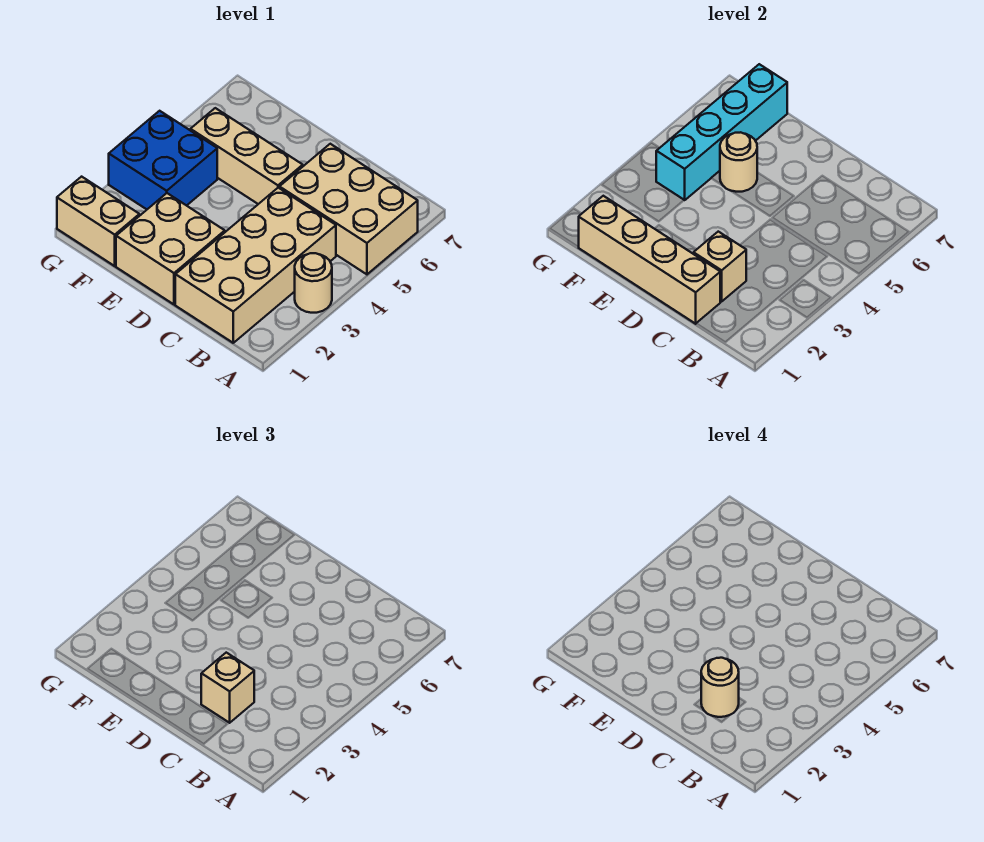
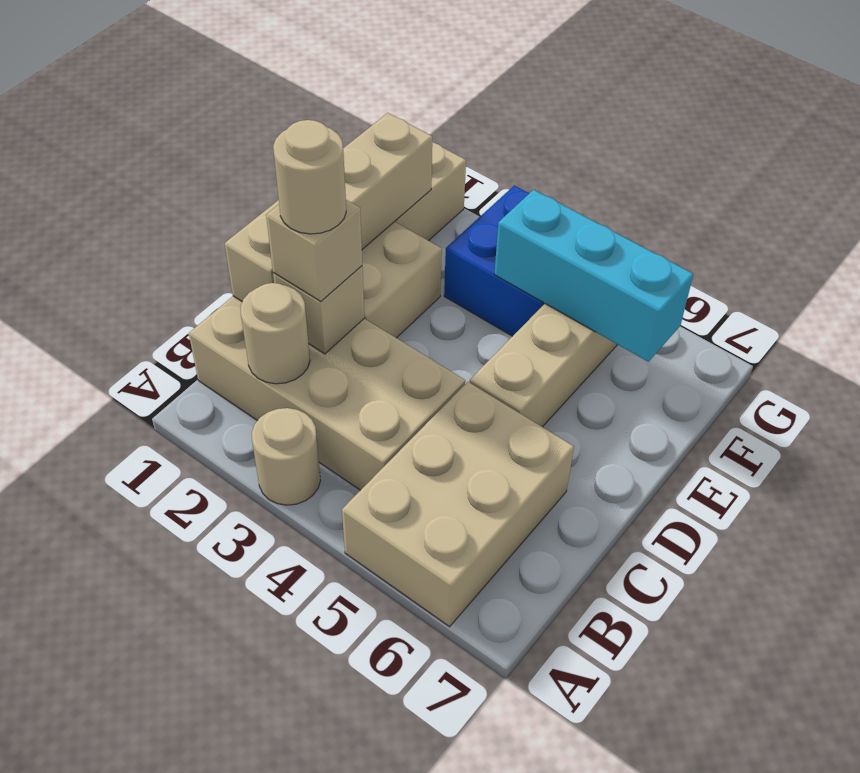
tan 1x1 round brick [720,132,757,192] -> tan 1x1 round brick moved to [241,283,310,384]
cyan 1x4 brick [656,64,787,200] -> cyan 1x3 brick [494,190,693,362]

